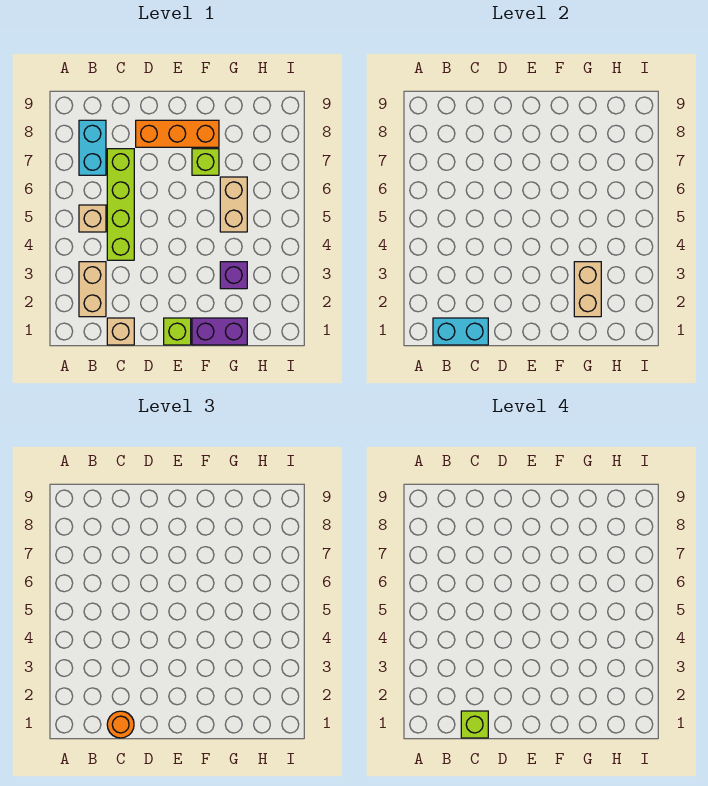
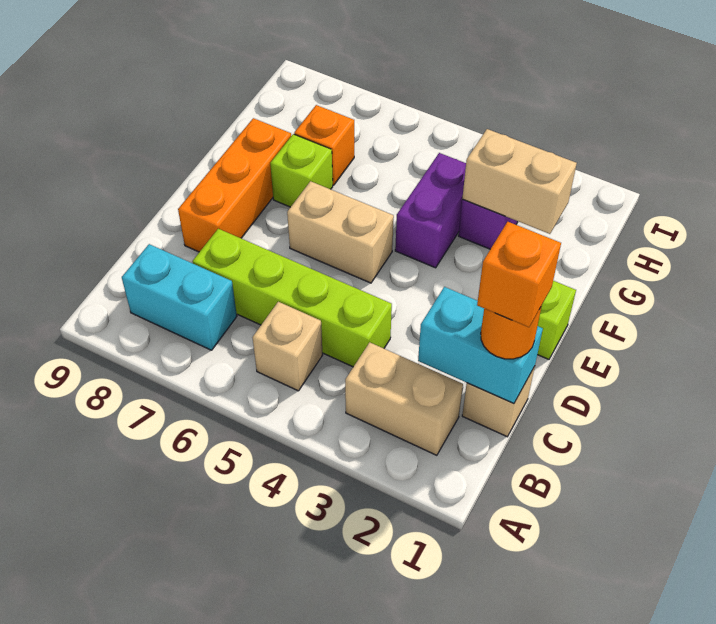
cyan 1x2 brick [433,318,488,345] -> cyan 1x2 brick turned to [418,287,543,404]
lime 1x1 brick [461,711,488,738] -> orange 1x1 brick [477,222,561,327]
purple 1x2 brick [192,318,247,345] -> purple 1x2 brick moved to [395,153,466,268]
tan 1x2 brick [220,177,247,232] -> tan 1x2 brick moved to [287,181,394,283]
none -> orange 1x1 brick [294,105,354,185]

